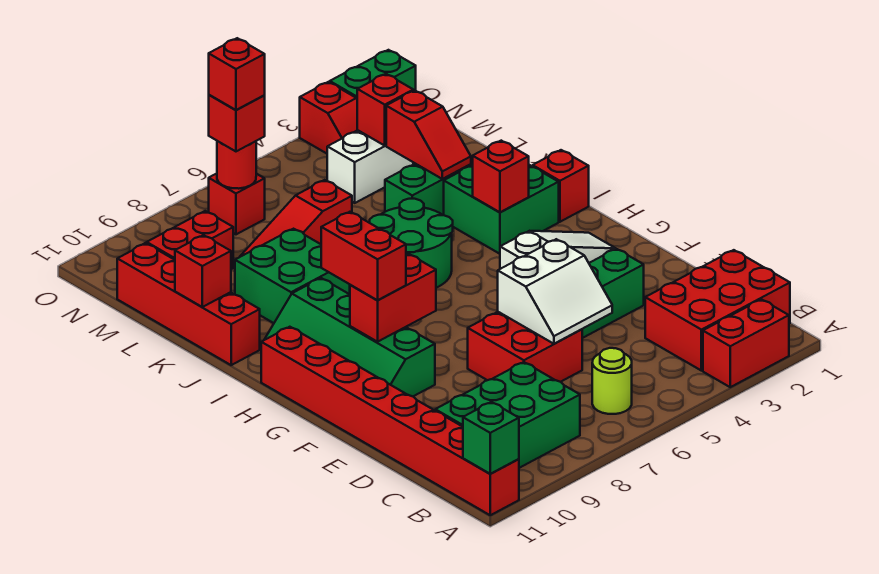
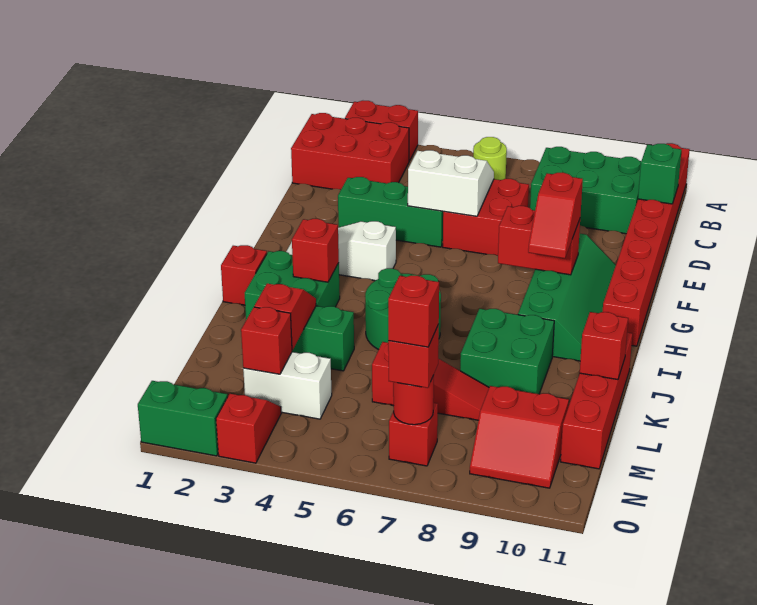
green 1x1 brick [463,402,519,474] -> green 1x1 brick moved to [638,144,681,204]
red 1x2 brick [321,212,406,300] -> red 1x2 slope [528,173,583,258]

